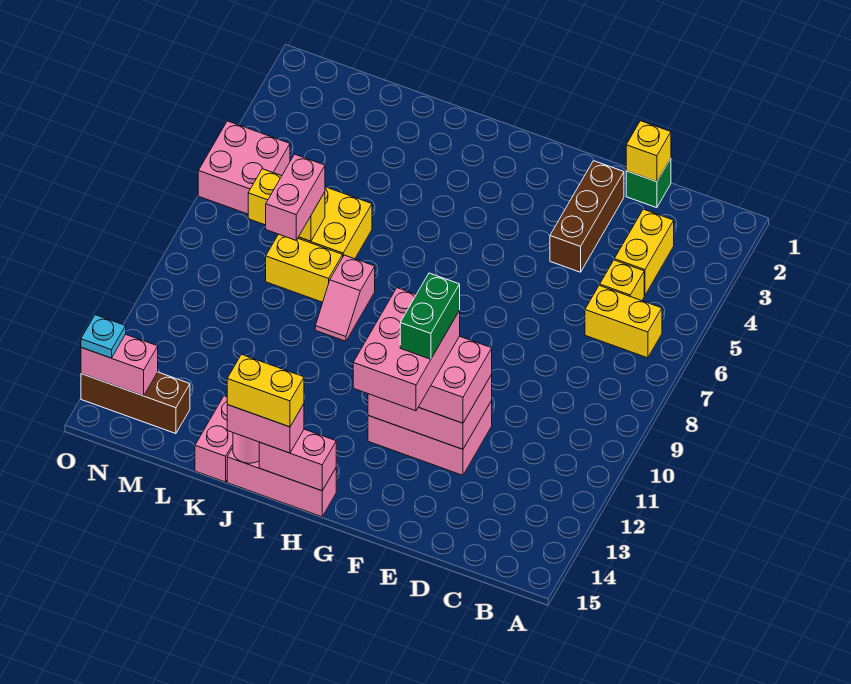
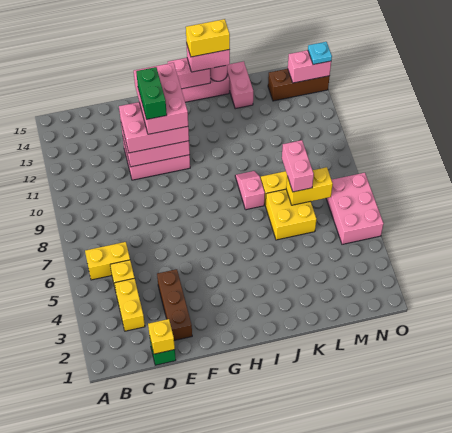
pink 2x2 brick [198,121,290,214] -> pink 2x3 brick [326,173,384,244]

